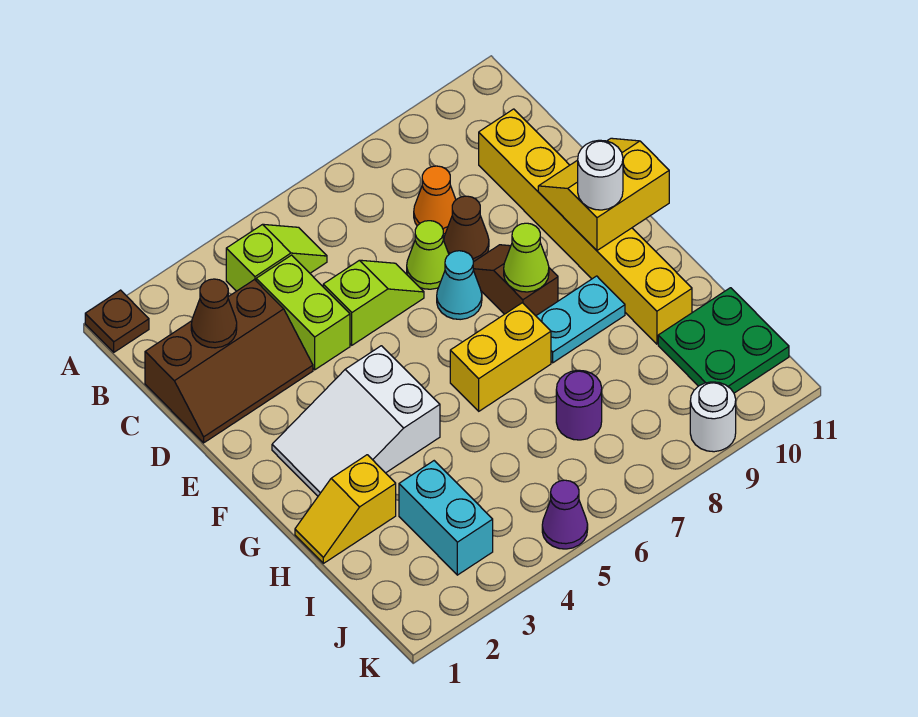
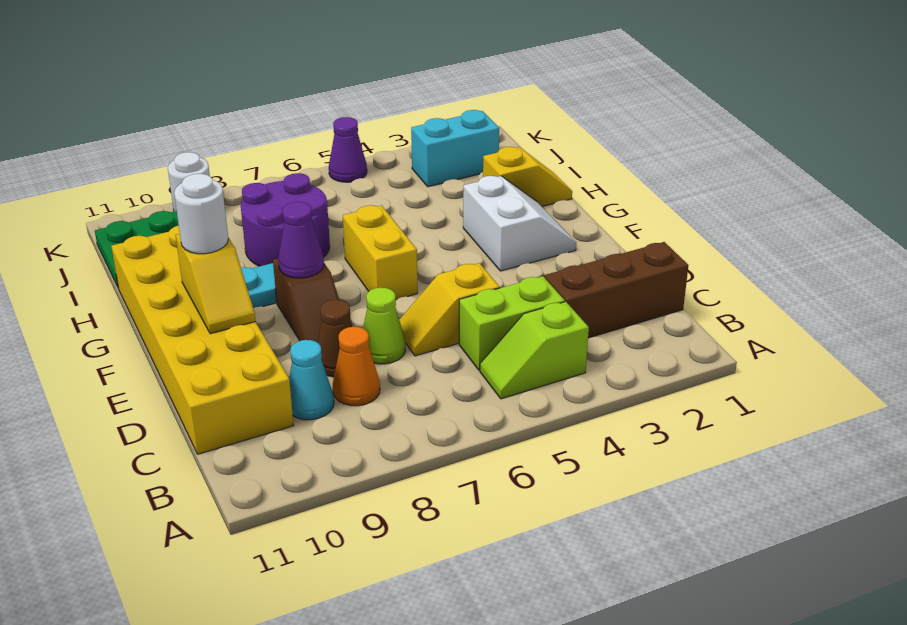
brown 1x1 plate [85,290,149,352] -> none
brown 1x1 cone [191,279,237,348] -> none
lime 1x2 brick [256,255,350,370] -> lime 1x2 brick turned to [459,276,565,370]
yellow 1x6 brick [479,109,692,344] -> yellow 2x6 brick [111,226,294,454]
lime 1x2 slope [323,260,424,345] -> yellow 1x2 slope [399,263,500,356]
cyan 1x1 cone [437,251,482,320] -> cyan 1x1 cone moved to [289,340,334,420]
yellow 2x2 slope [538,138,669,250] -> yellow 1x2 slope [176,234,256,334]
white 2x3 slope [272,346,440,496] -> white 2x2 slope [463,176,576,271]
lime 1x1 cone [504,223,549,292] -> purple 1x1 cone [278,202,324,278]
yellow 1x2 brick [450,303,551,411] -> yellow 1x2 brick turned to [343,205,418,300]
cyan 1x2 brick [399,461,493,575] -> cyan 1x2 brick turned to [411,110,499,187]
purple 1x1 round brick [556,370,602,440] -> purple 2x2 round brick [241,173,330,266]

